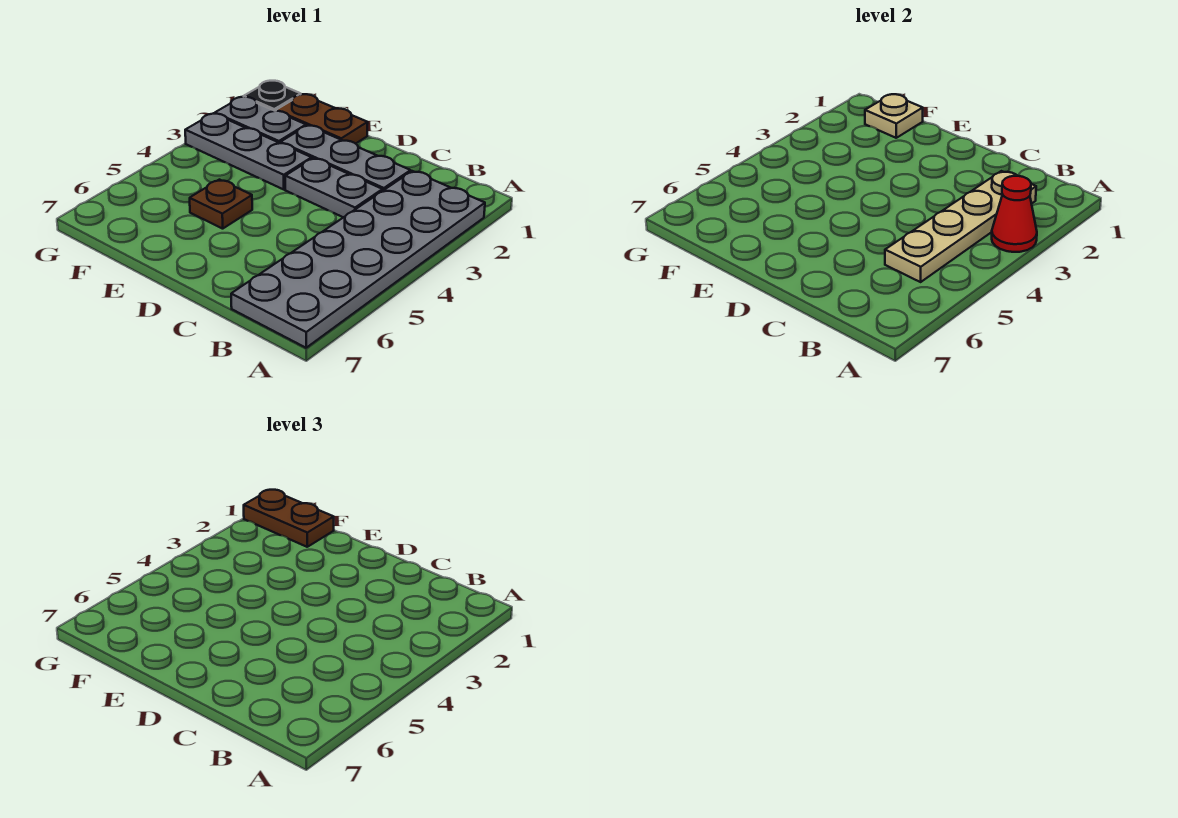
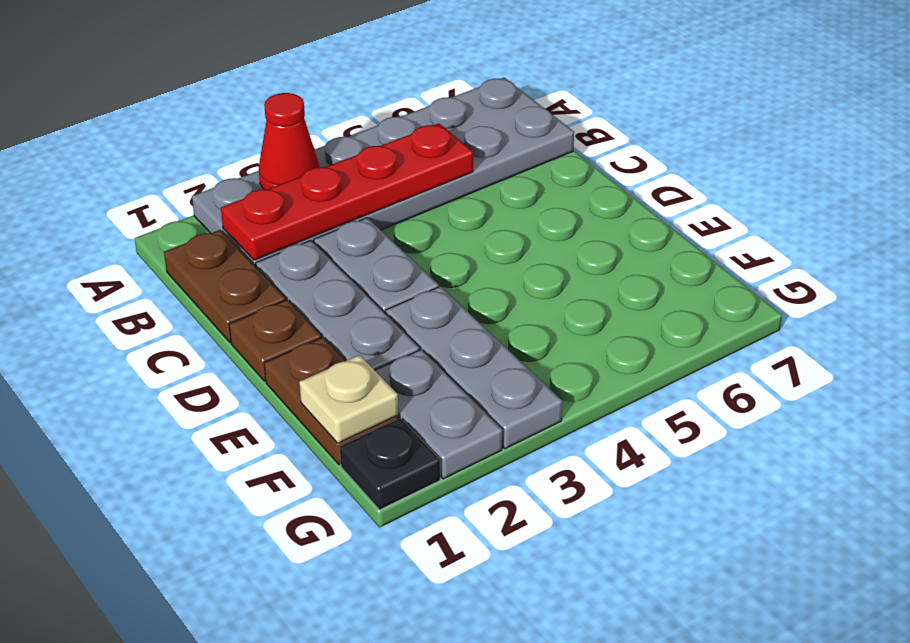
tan 1x4 plate [885,171,1036,282] -> red 1x4 plate [221,124,473,260]
brown 1x1 plate [190,180,252,229] -> brown 1x1 plate moved to [229,300,321,381]
brown 1x2 plate [244,490,334,547] -> brown 1x2 plate moved to [164,230,285,342]

